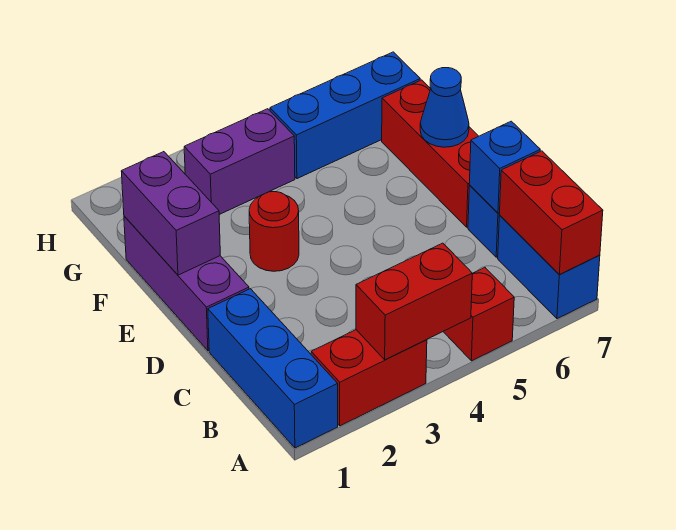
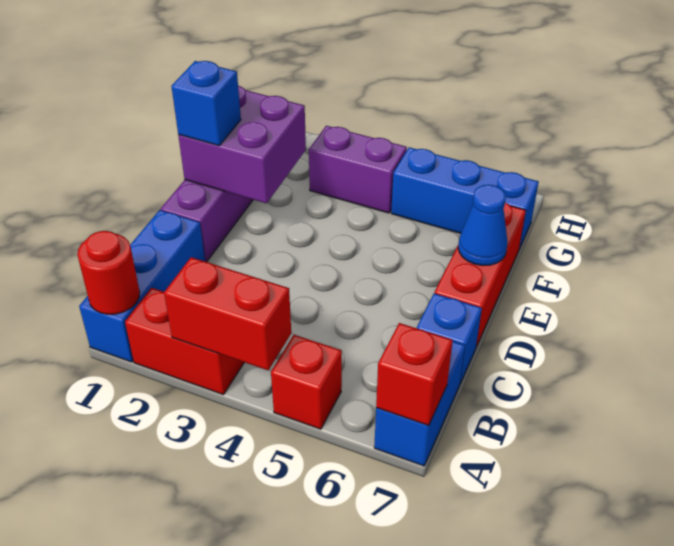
red 1x2 brick [499,151,603,274] -> red 1x1 brick [376,323,453,425]
blue 1x1 brick [469,121,540,213] -> blue 1x1 brick moved to [172,61,241,146]
purple 1x2 brick [121,152,220,275] -> purple 2x2 brick [178,86,306,203]
red 1x1 round brick [249,192,299,271] -> red 1x1 round brick moved to [77,231,140,314]

